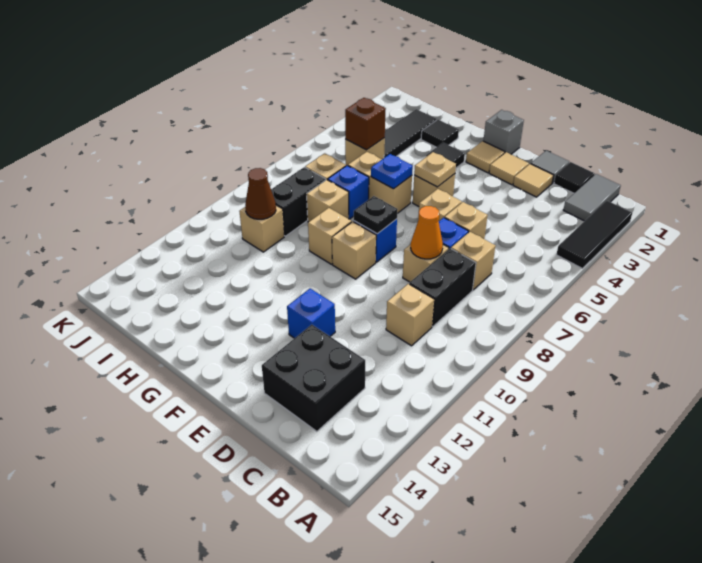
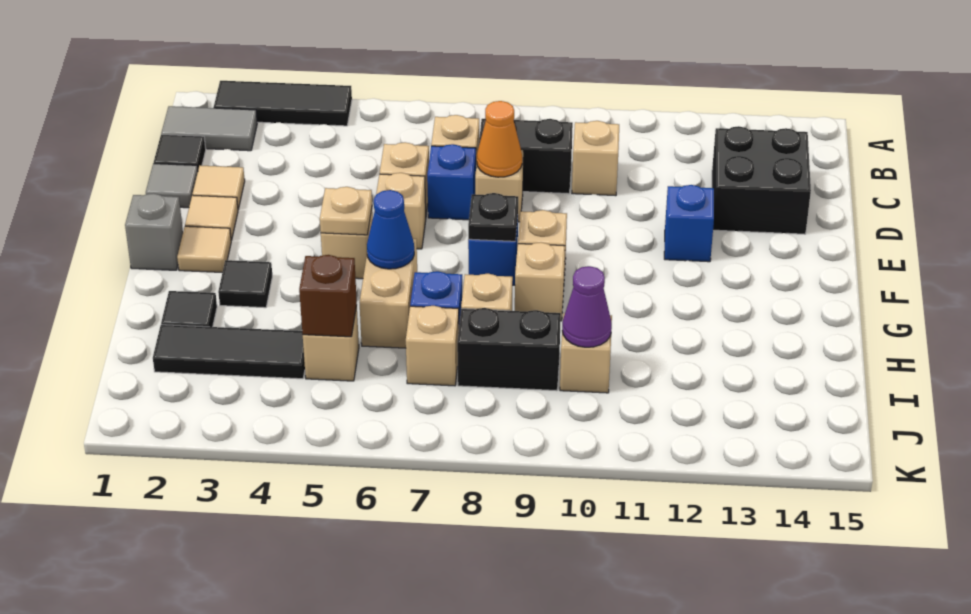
blue 1x1 plate [371,154,413,189] -> blue 1x1 cone [367,190,414,269]
brown 1x1 cone [245,168,276,219] -> purple 1x1 cone [562,266,612,347]

